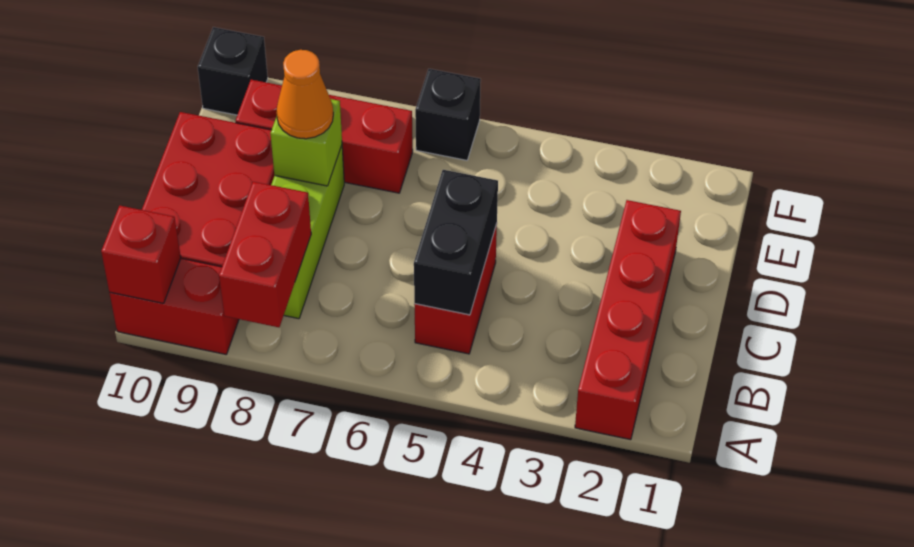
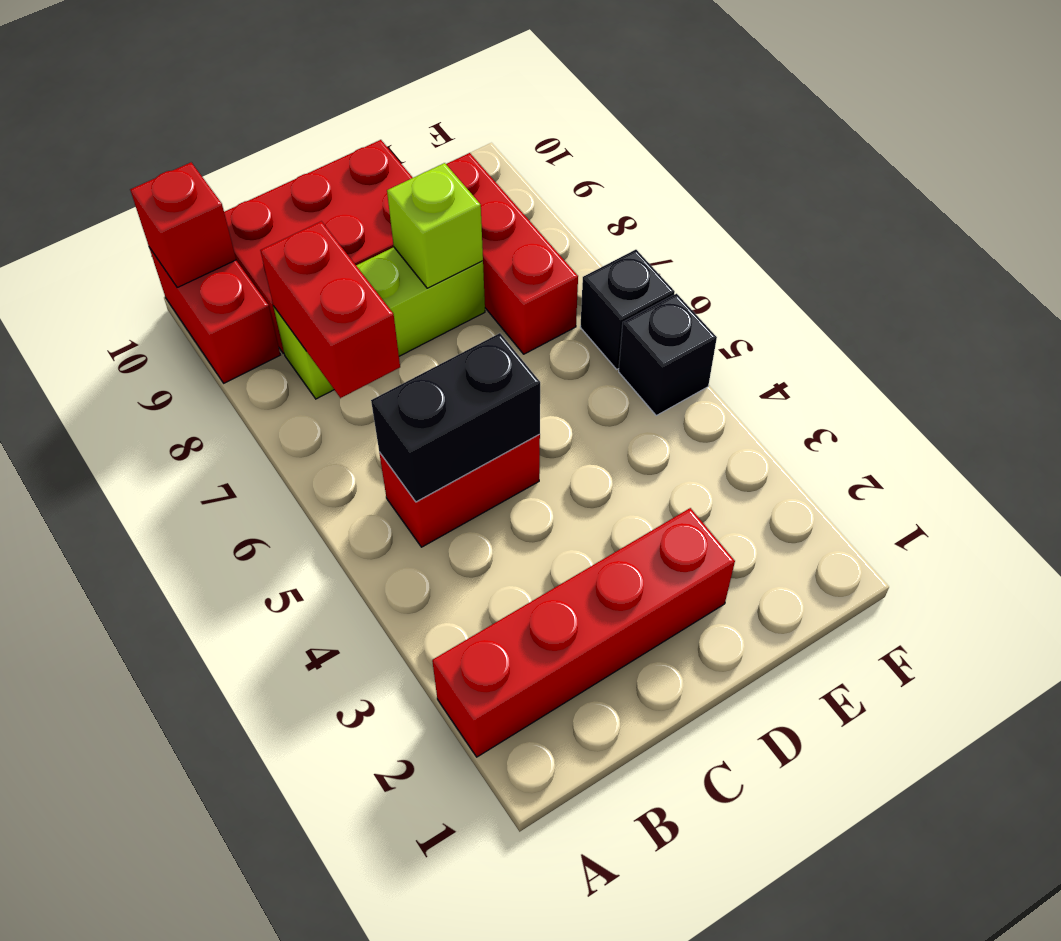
red 1x2 brick [219,182,311,327] -> red 1x2 brick turned to [260,221,400,398]
orange 1x1 cone [277,50,333,139] -> none
black 1x1 brick [198,27,268,115] -> black 1x1 brick moved to [619,294,717,415]

